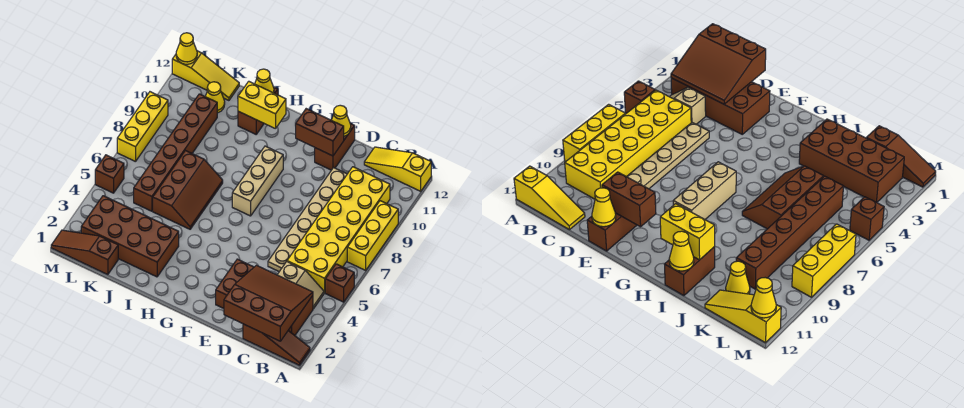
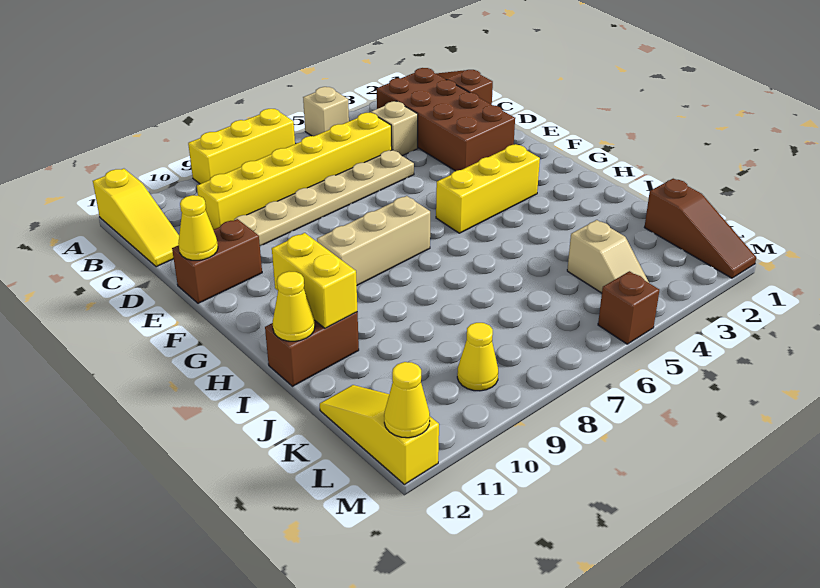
brown 1x1 brick [325,264,354,302] -> tan 1x1 brick [303,87,349,136]
brown 3x3 slope [224,265,313,341] -> none
yellow 2x6 brick [287,167,390,293] -> yellow 1x6 brick [197,113,392,230]
brown 1x2 brick [296,109,344,156] -> none
brown 2x4 brick [81,196,179,277] -> none
brown 2x3 slope [153,151,223,229] -> none
none -> tan 1x2 slope [567,220,649,293]
brown 1x6 brick [134,94,217,211] -> none
yellow 1x1 cone [205,82,225,113] -> yellow 1x1 cone moved to [457,323,498,391]
yellow 1x3 brick [117,92,168,162] -> yellow 1x3 brick moved to [436,144,540,233]

